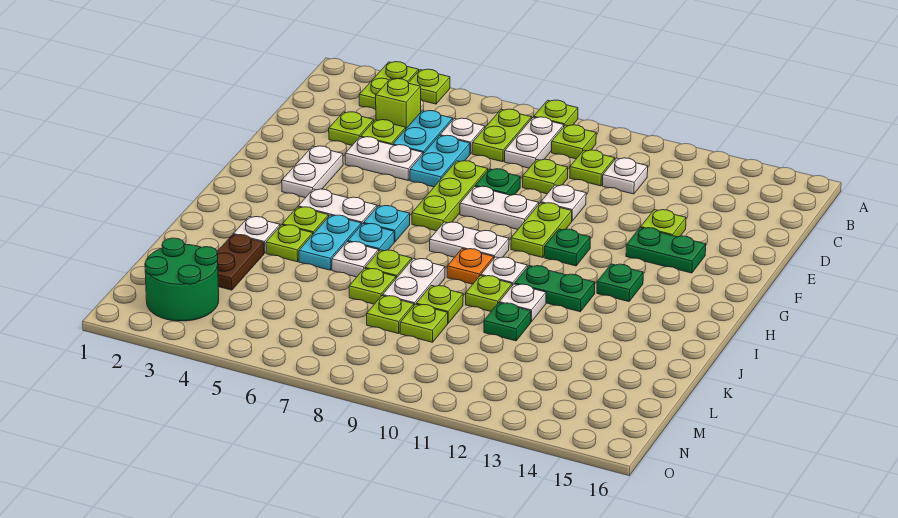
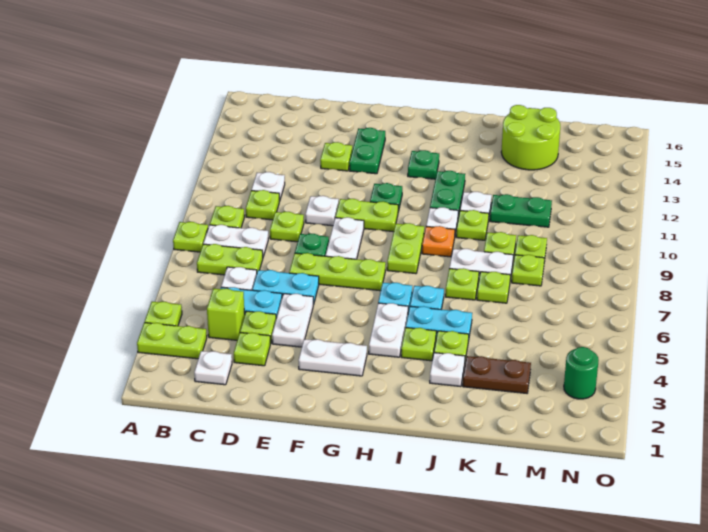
white 1x2 plate [430,222,509,258] -> lime 1x2 plate [387,223,424,274]
white 1x1 plate [332,242,379,277] -> white 1x1 plate moved to [194,351,232,385]
green 1x1 plate [484,303,531,341] -> green 1x2 plate [490,194,552,227]
none -> lime 2x2 round brick [501,105,560,170]
green 2x2 round brick [145,238,219,321] -> green 1x1 round brick [564,347,599,399]

